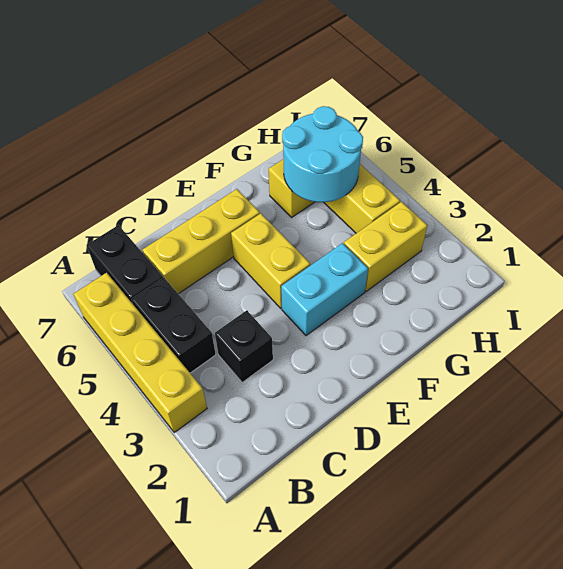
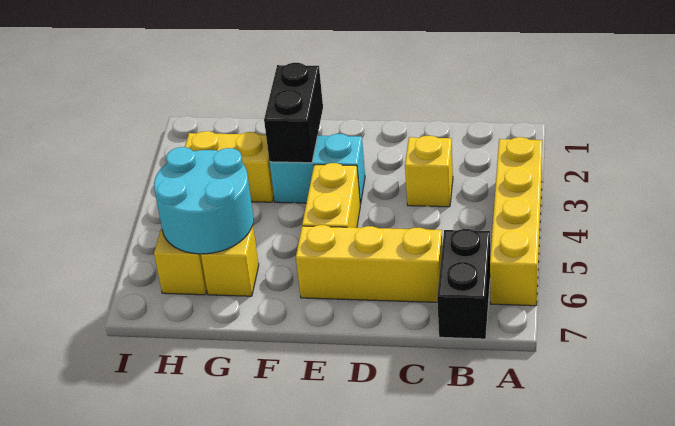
black 1x2 brick [131,278,216,373] -> black 1x2 brick moved to [264,63,323,163]
black 1x1 brick [215,310,273,383] -> yellow 1x1 brick [405,136,453,207]

